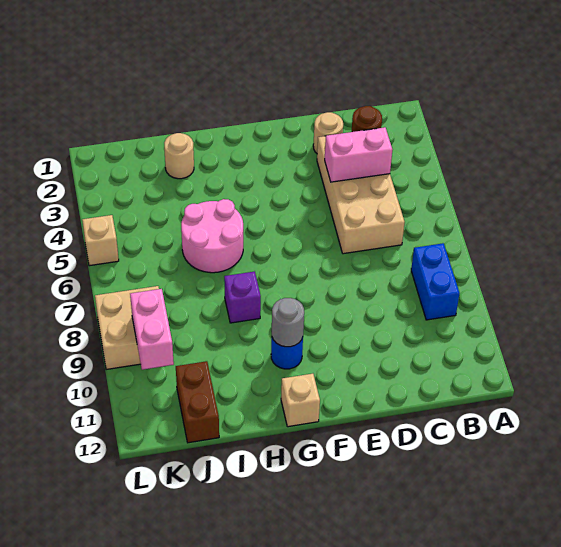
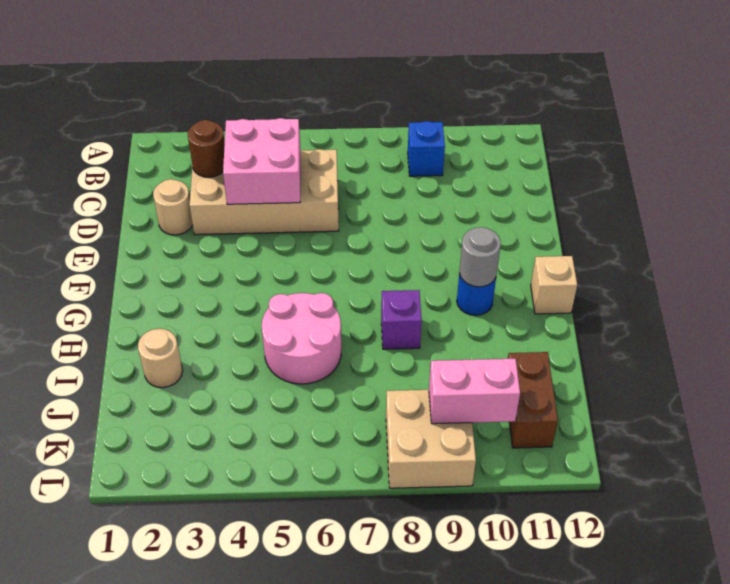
blue 1x2 brick [411,243,460,320] -> blue 1x1 brick [408,121,445,176]
pink 1x2 brick [325,127,392,182] -> pink 2x2 brick [223,118,300,204]
brown 1x2 brick [176,361,219,443] -> brown 1x2 brick turned to [508,352,558,448]
tan 1x1 brick [82,215,119,266] -> none

